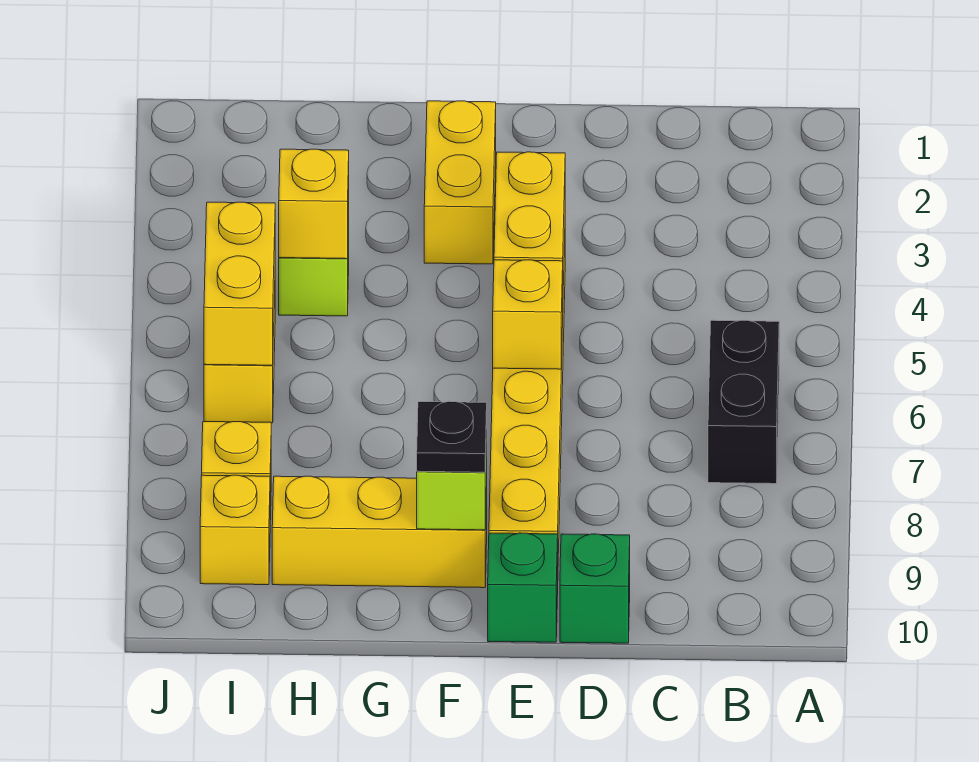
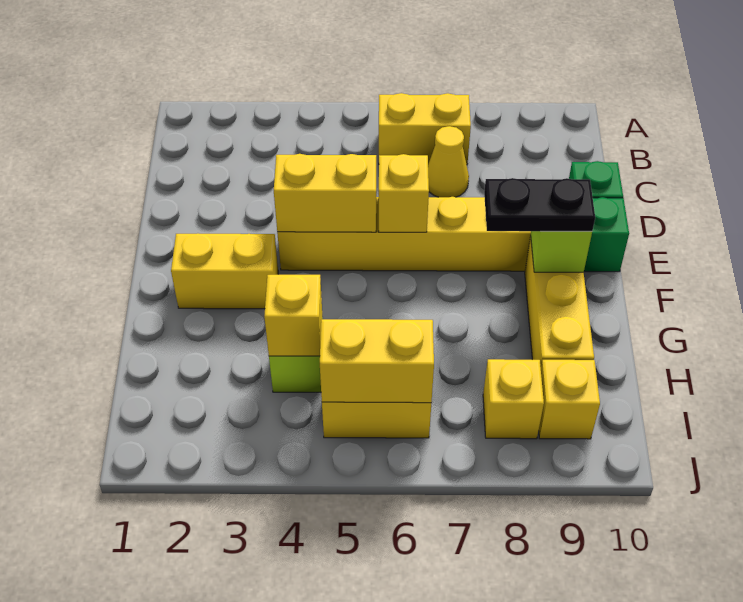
black 1x2 brick [708,320,779,484] -> yellow 1x2 brick [379,93,471,165]
none -> yellow 1x1 cone [428,126,469,197]
black 1x1 plate [417,401,487,472] -> black 1x2 plate [484,178,595,231]

